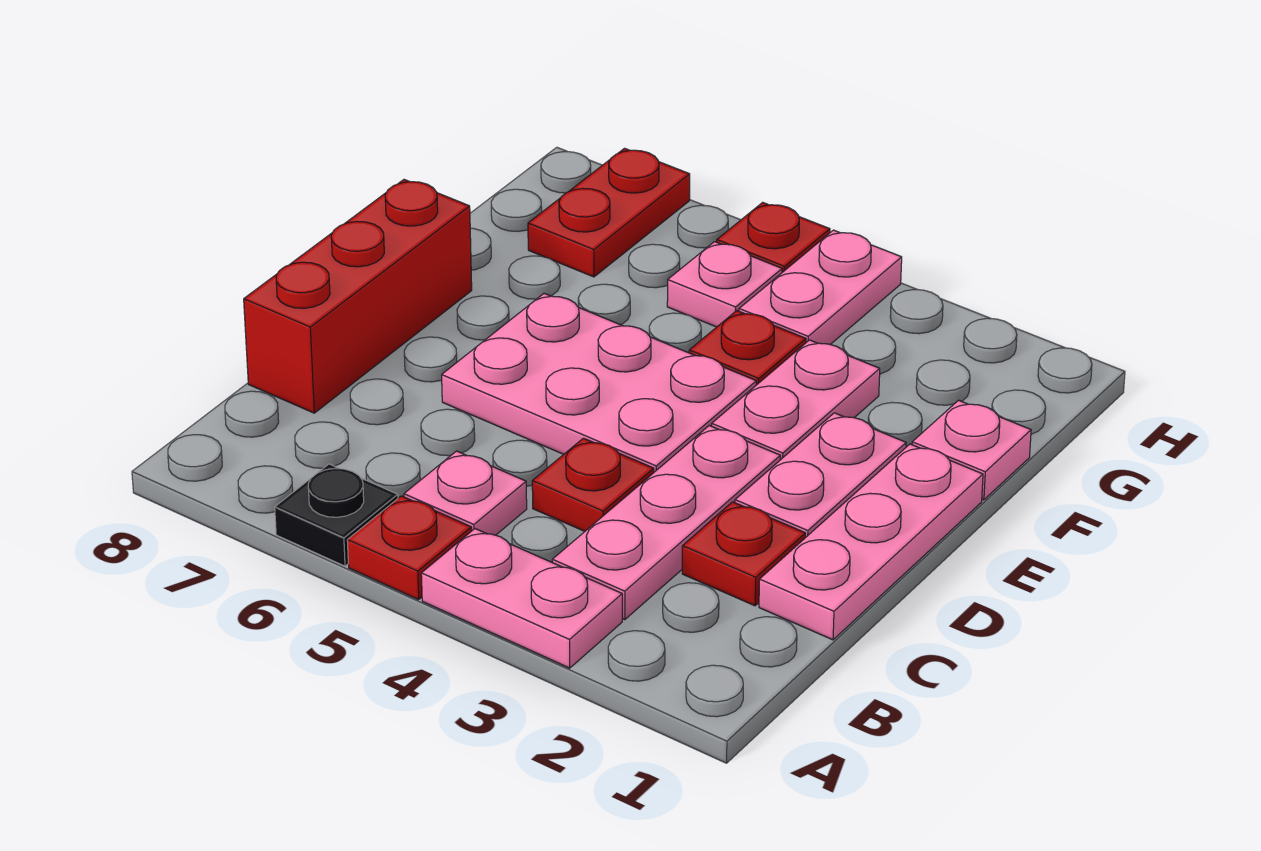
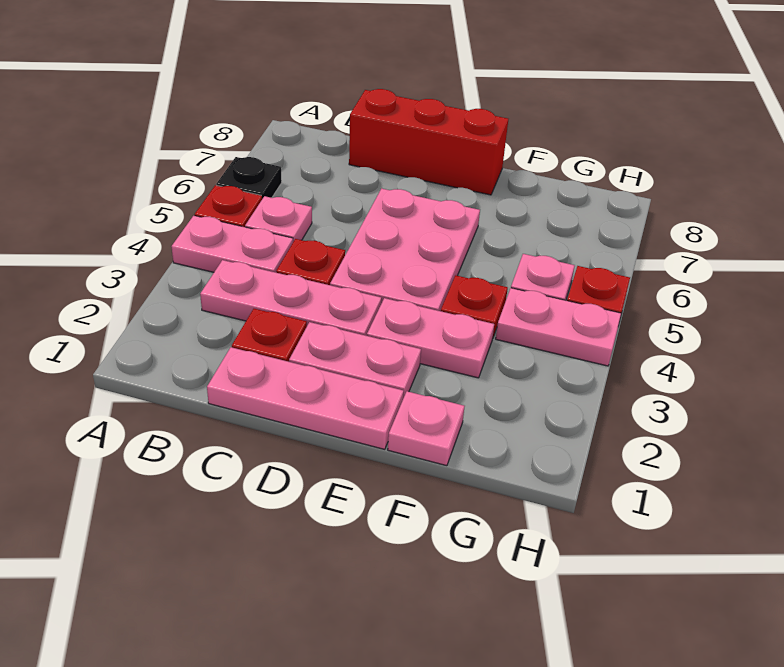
pink 1x2 plate [421,529,622,668] -> pink 1x2 plate turned to [171,216,293,272]
red 1x2 plate [528,148,690,277] -> none

